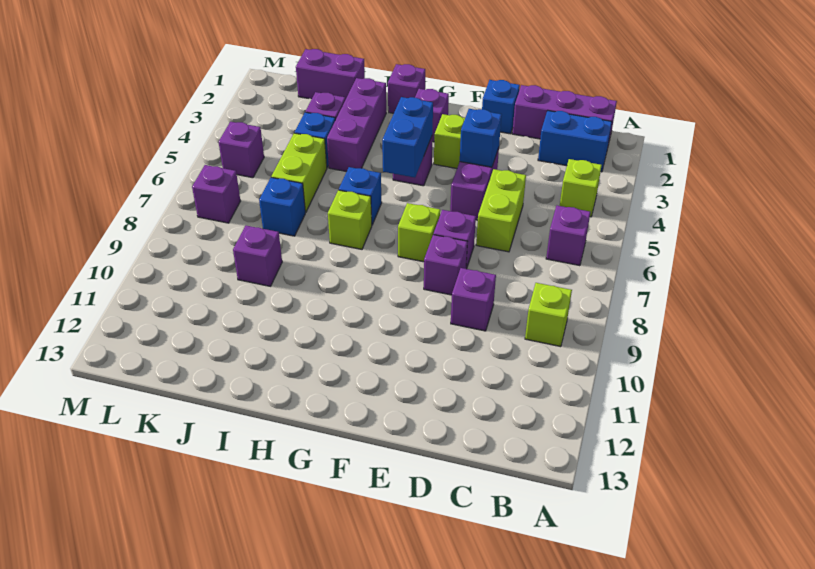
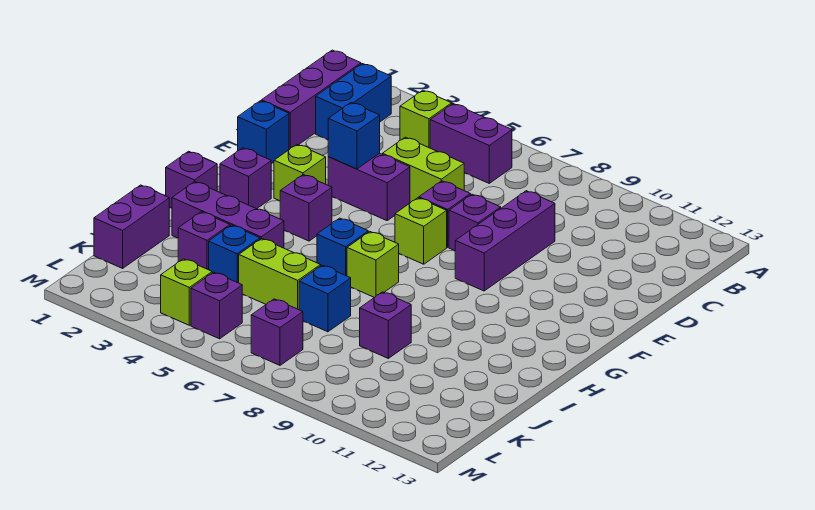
purple 1x1 brick [546,206,590,266] -> purple 1x2 brick [430,104,512,183]
lime 1x1 brick [525,283,572,347] -> lime 1x1 brick moved to [161,259,212,325]
purple 1x1 brick [451,268,496,331] -> purple 1x3 brick [455,191,555,291]
blue 1x2 brick [382,97,433,178] -> none

